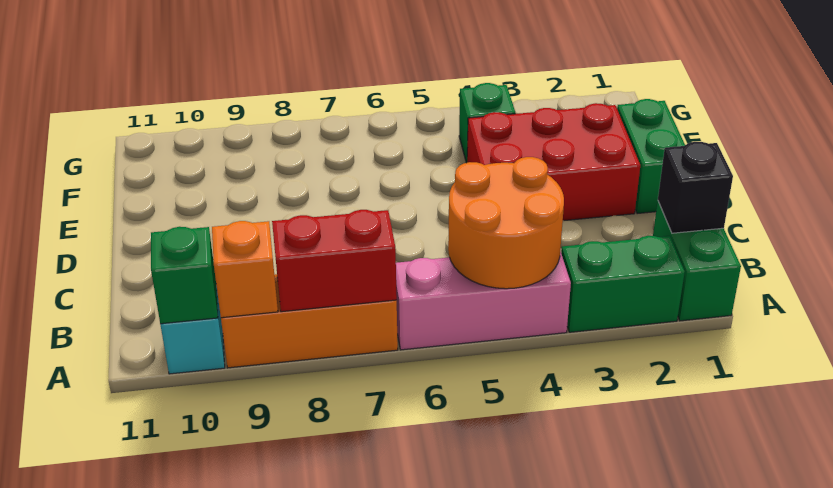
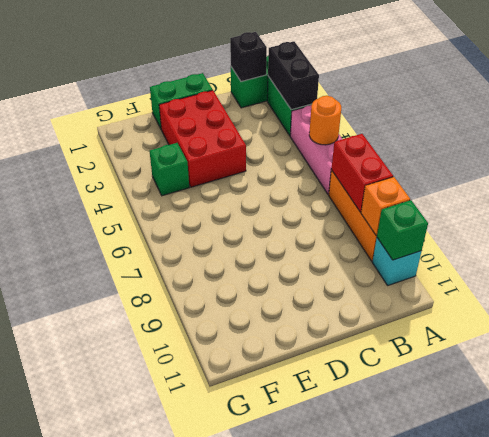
none -> black 1x2 brick [268,41,319,110]
orange 2x2 round brick [448,157,564,289] -> orange 1x1 round brick [309,96,341,145]

